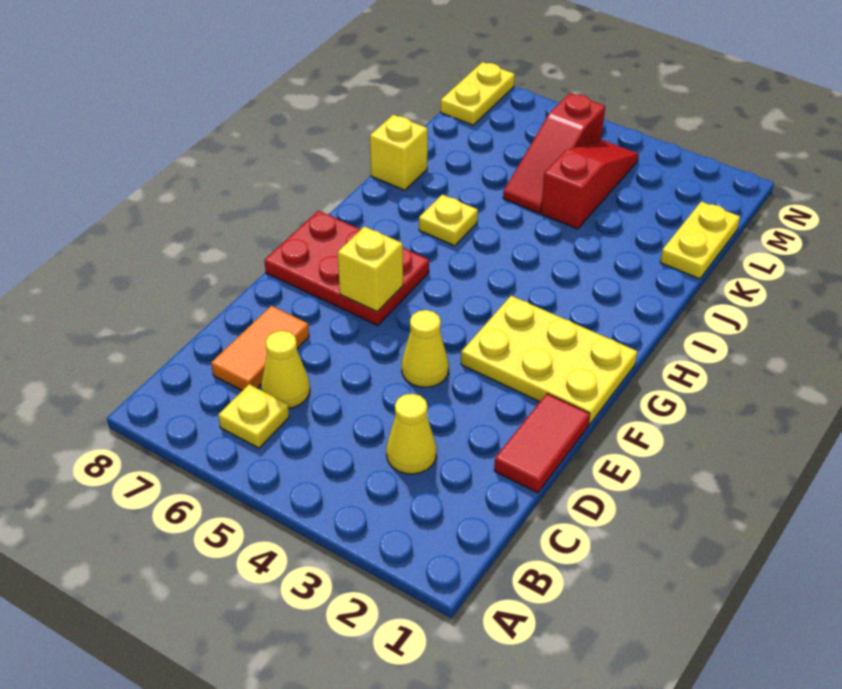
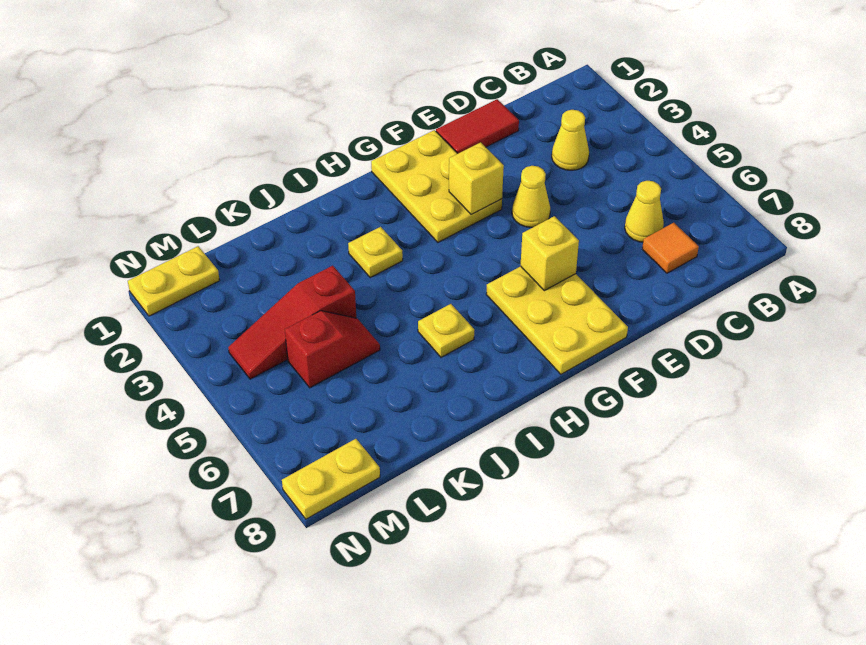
yellow 1x1 plate [218,384,289,448] -> yellow 1x1 plate moved to [348,227,403,278]
orange 1x2 tile [211,306,309,391] -> orange 1x1 tile [642,223,699,273]
red 2x3 plate [264,211,429,325] -> yellow 2x3 plate [486,266,628,374]
yellow 1x1 brick [370,115,428,190] -> yellow 1x1 brick moved to [449,142,504,215]
yellow 1x2 plate [660,201,740,279] -> yellow 1x2 plate moved to [128,246,220,316]
red 1x3 slope [503,93,605,213] -> red 1x2 slope [285,311,380,388]

